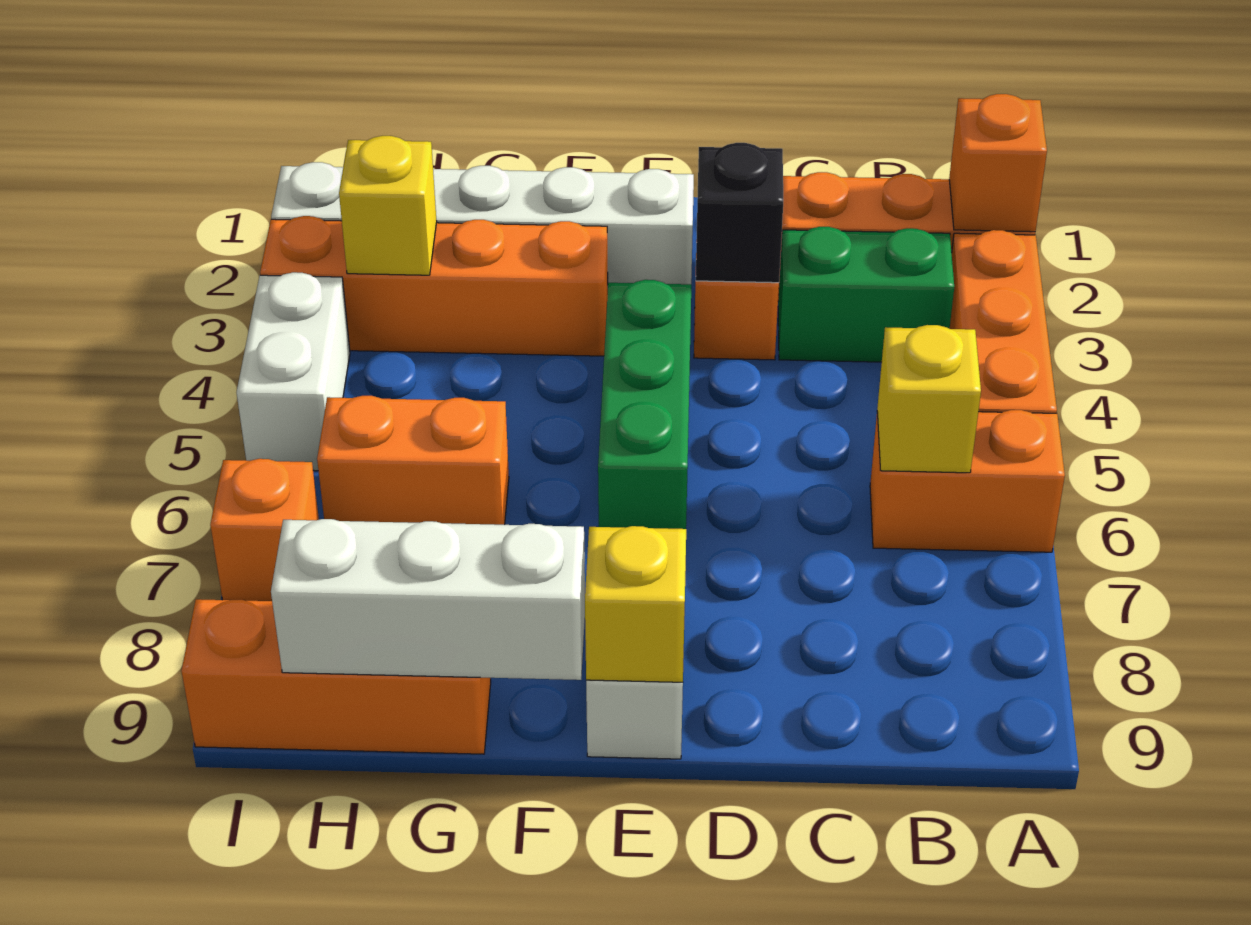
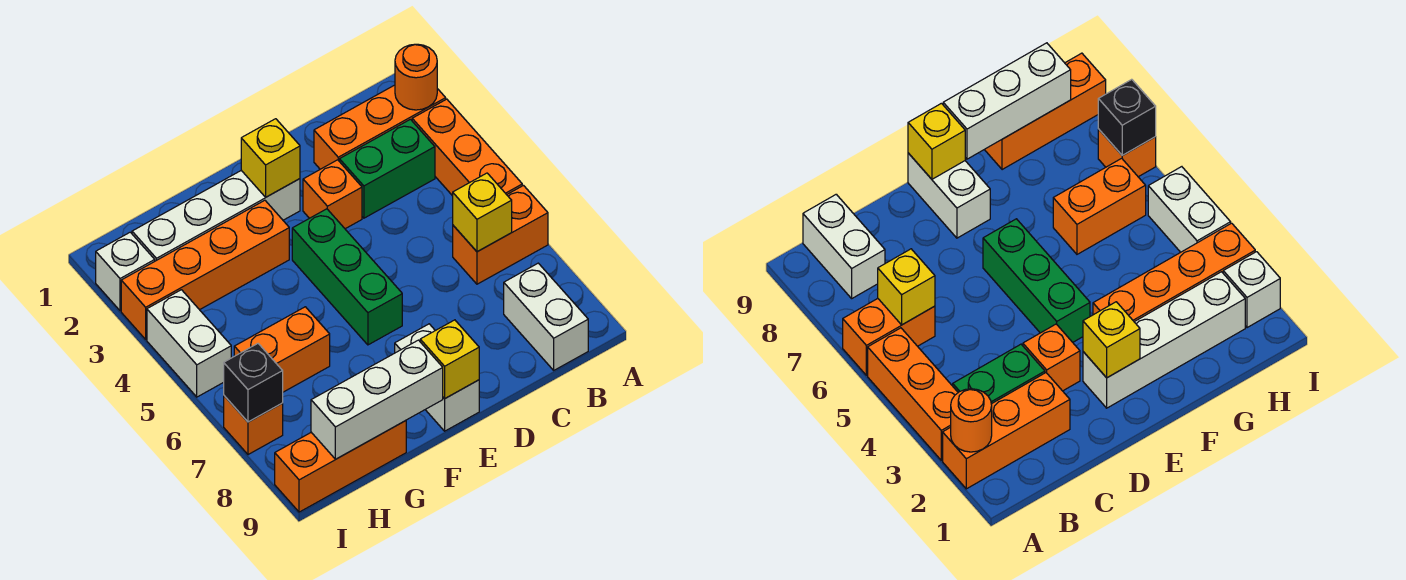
orange 1x1 brick [949,94,1047,232] -> orange 1x1 round brick [395,44,437,110]
none -> white 1x2 brick [504,263,588,370]
black 1x1 brick [696,143,783,283] -> black 1x1 brick moved to [224,344,283,422]
yellow 1x1 brick [339,136,437,275] -> yellow 1x1 brick moved to [241,119,300,197]

